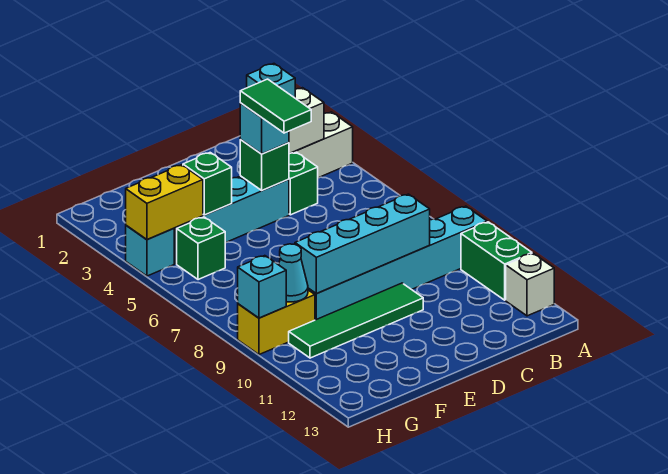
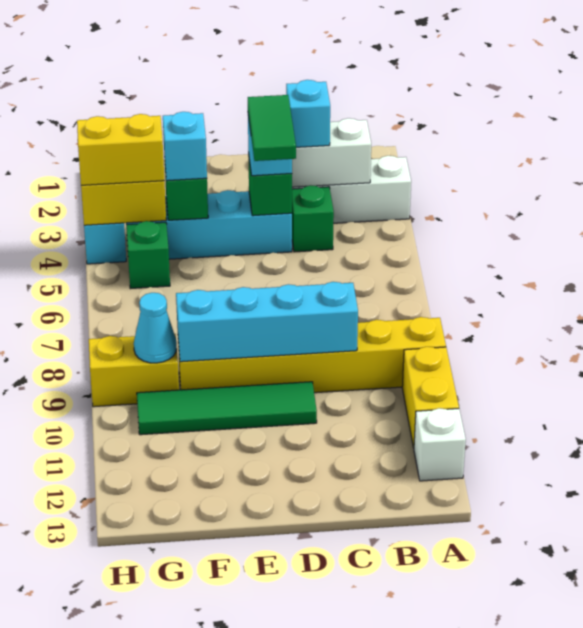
cyan 1x6 brick [308,206,487,320] -> yellow 1x6 brick [178,317,446,393]
green 1x2 brick [461,222,532,300] -> yellow 1x2 brick [402,347,459,448]
none -> yellow 1x2 brick [77,114,164,185]
cyan 1x1 brick [238,256,286,318] -> cyan 1x1 brick moved to [163,112,207,181]

